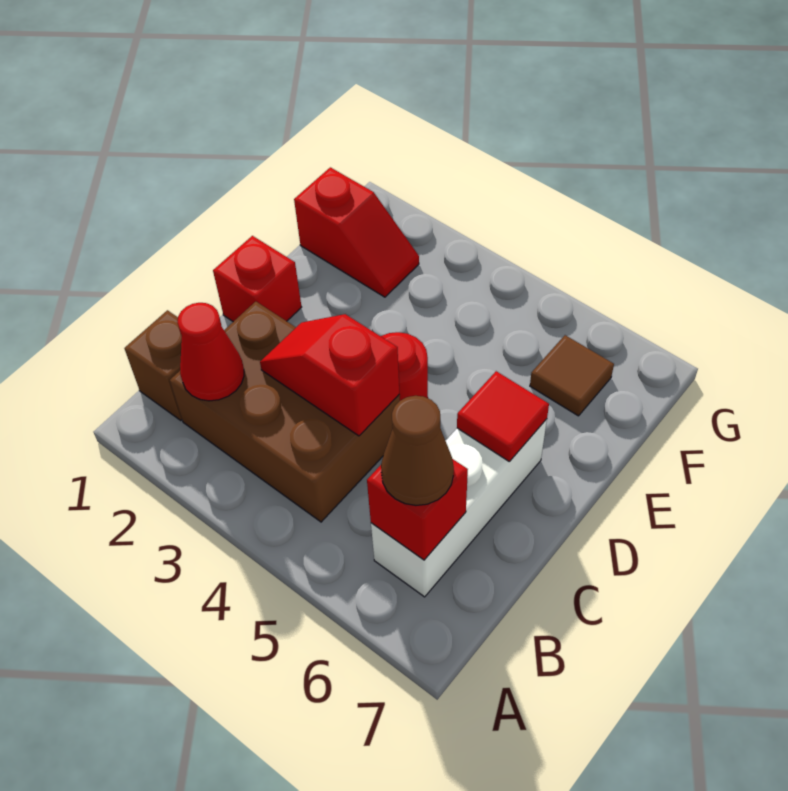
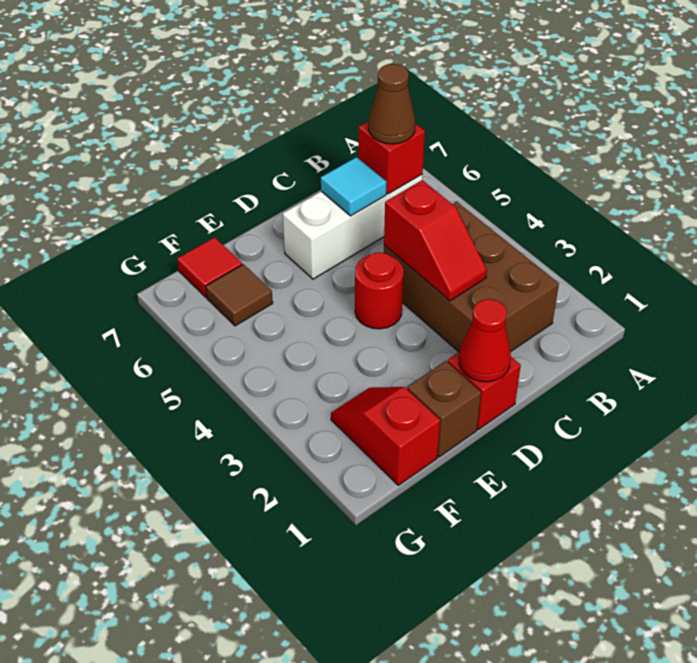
brown 1x1 brick [125,310,182,421] -> brown 1x1 brick moved to [407,361,481,457]
red 1x1 cone [177,303,244,401] -> red 1x1 cone moved to [459,299,511,382]
none -> cyan 1x1 tile [321,157,386,216]
red 1x1 tile [457,371,549,462] -> red 1x1 tile moved to [177,237,242,297]

